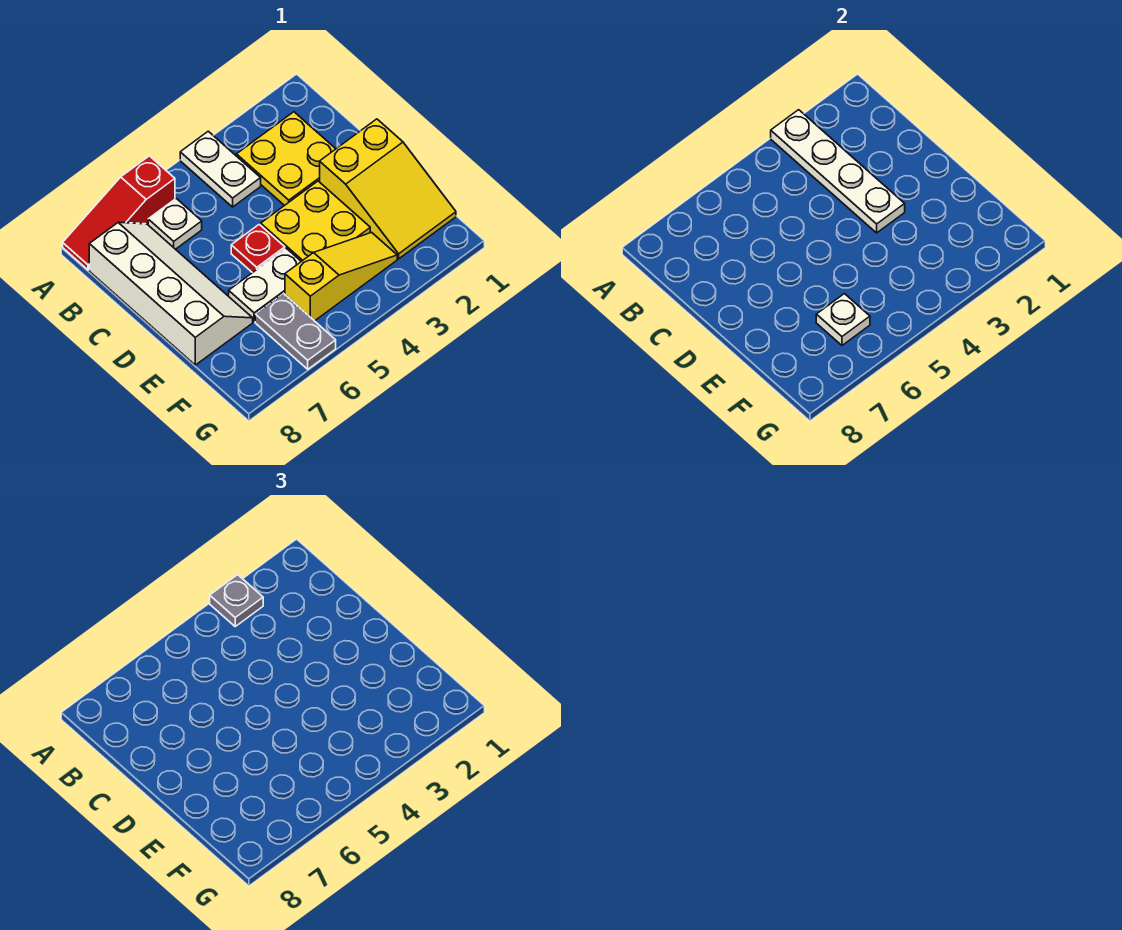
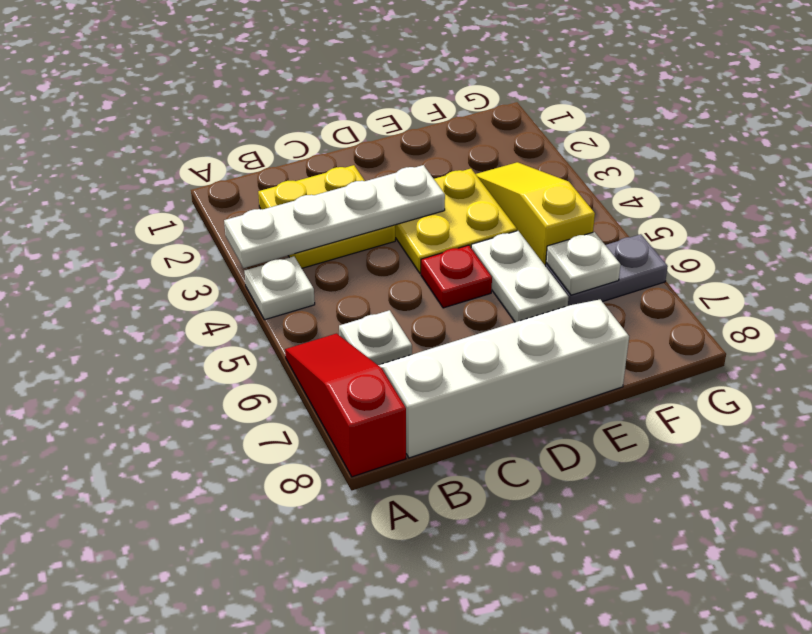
grey 1x1 plate [210,575,263,626] -> none
white 1x2 plate [180,131,261,207] -> white 1x1 plate [245,256,315,320]
red 1x3 slope [63,156,175,270] -> red 1x3 slope turned to [285,333,406,477]
yellow 2x3 slope [320,119,456,259] -> none

